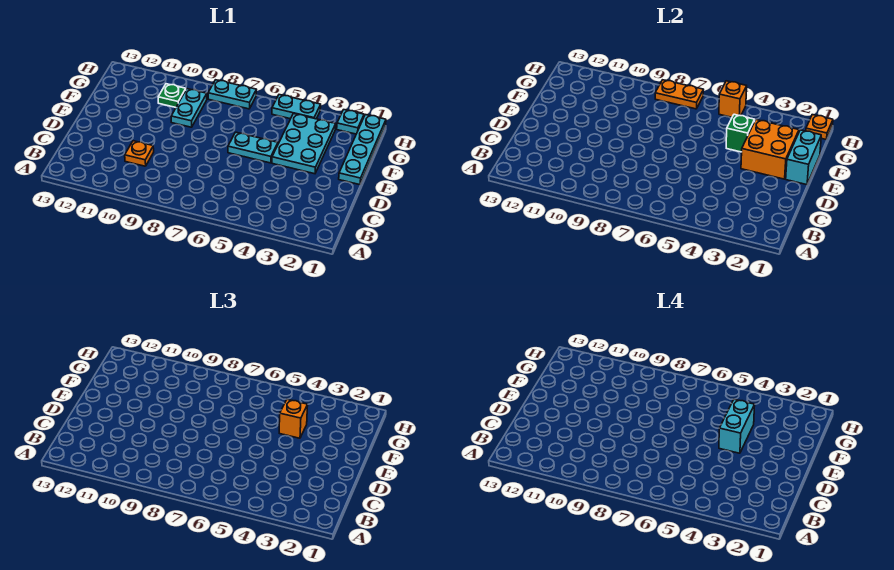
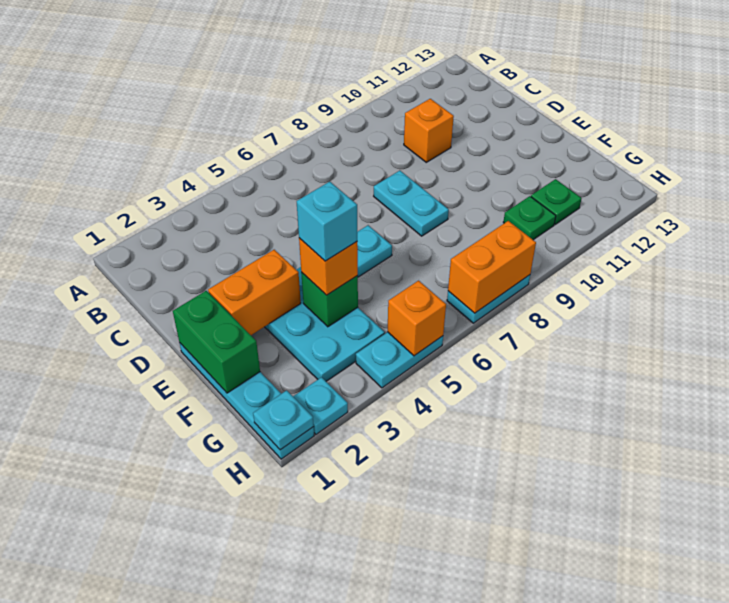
orange 1x1 plate [125,141,154,166] -> orange 1x1 brick [404,99,454,162]
cyan 1x2 brick [786,130,821,185] -> green 1x2 brick [173,291,260,393]
orange 2x2 brick [741,120,799,179] -> orange 1x2 brick [208,250,301,335]
cyan 1x2 brick [719,399,755,453] -> cyan 1x1 brick [297,181,357,261]
cyan 1x2 plate [171,89,207,127] -> cyan 1x2 plate moved to [374,171,449,236]
none -> green 1x1 plate [531,179,582,224]
orange 1x1 plate [806,115,833,139] -> cyan 1x1 plate [253,390,314,450]
orange 1x2 plate [655,80,703,109] -> orange 1x2 brick [448,221,536,313]

